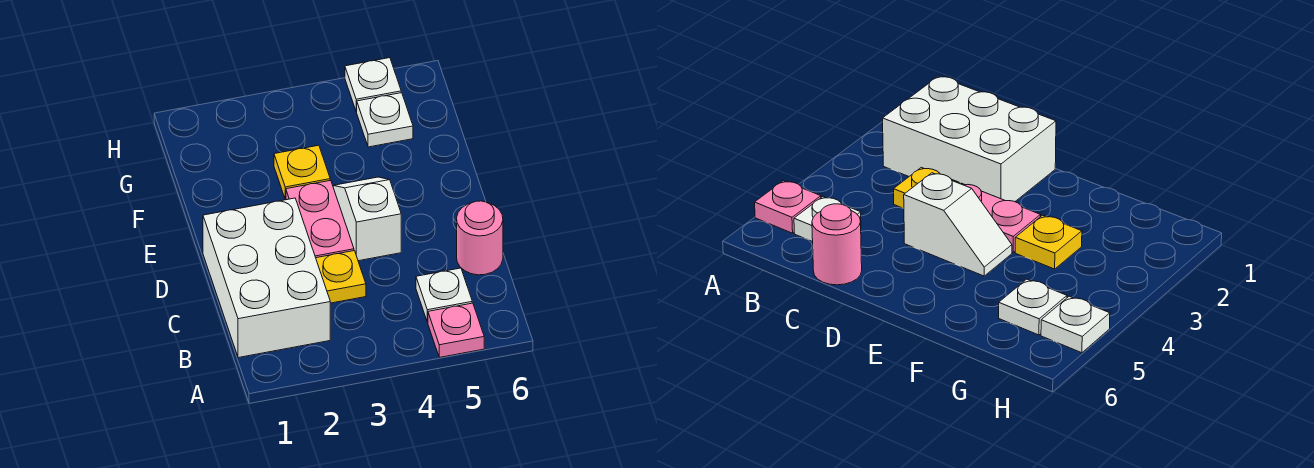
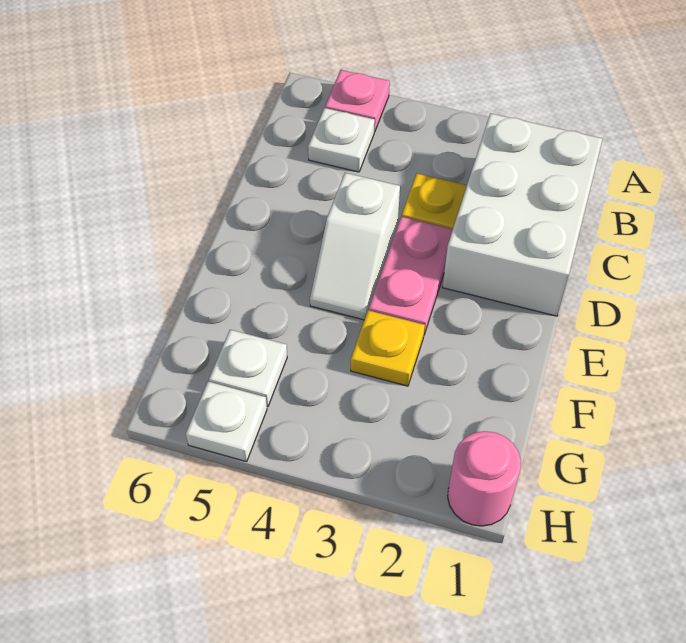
pink 1x1 round brick [457,201,503,275] -> pink 1x1 round brick moved to [448,431,521,526]

